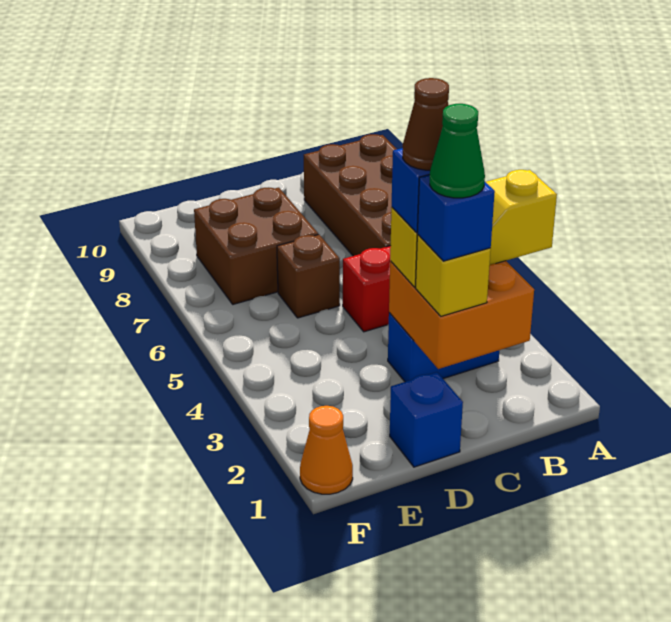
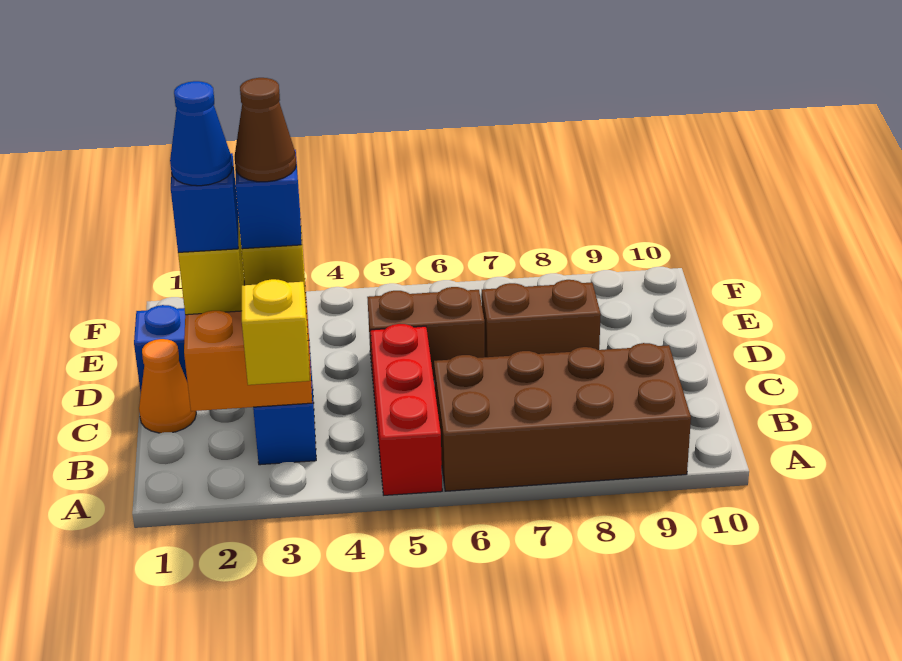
green 1x1 cone [430,104,485,198] -> blue 1x1 cone [170,81,232,186]
brown 1x1 brick [277,235,340,318] -> brown 1x2 brick [367,287,485,379]
brown 2x2 brick [194,187,318,304] -> brown 1x2 brick [482,280,601,357]
orange 1x1 cone [300,406,353,494] -> orange 1x1 cone moved to [139,339,196,433]

